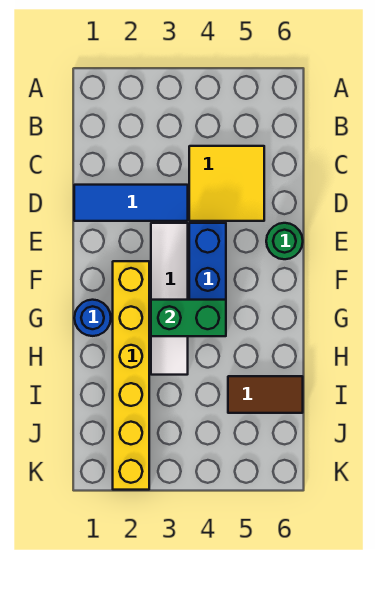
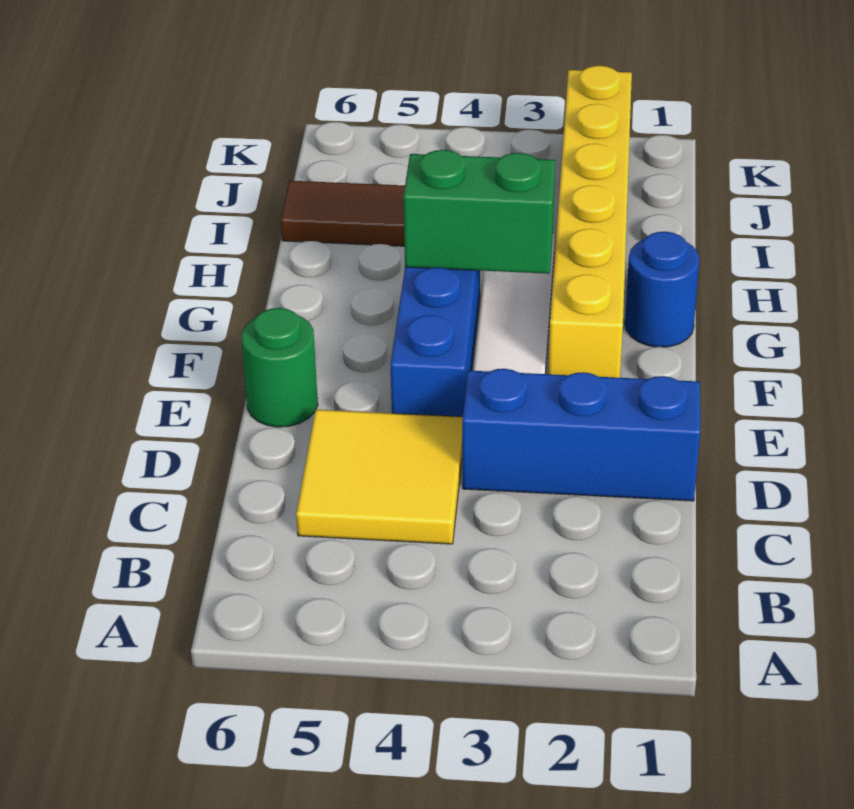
blue 1x3 tile [74,185,188,221] -> blue 1x3 brick [462,369,700,501]

